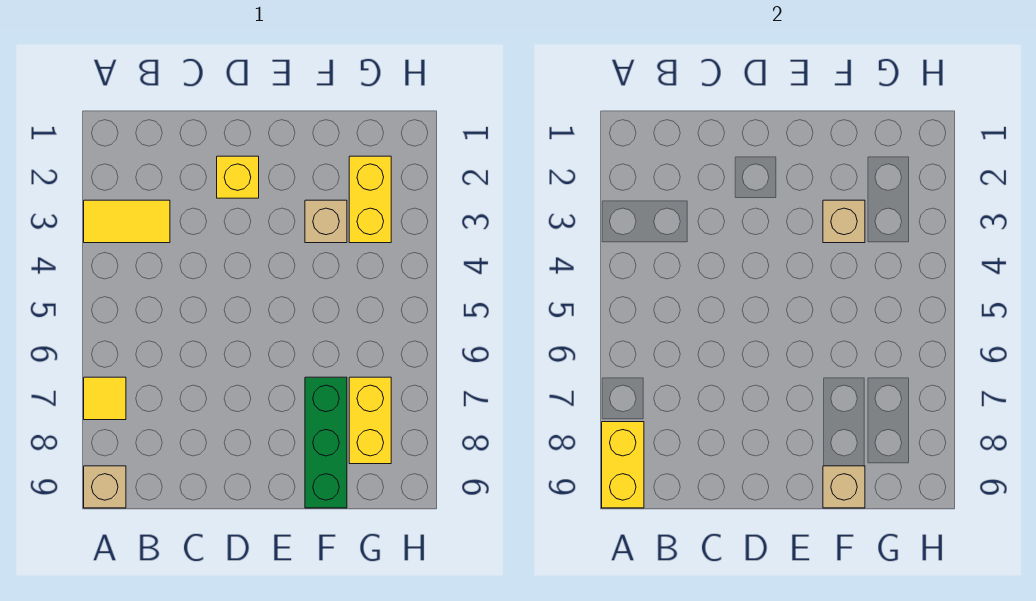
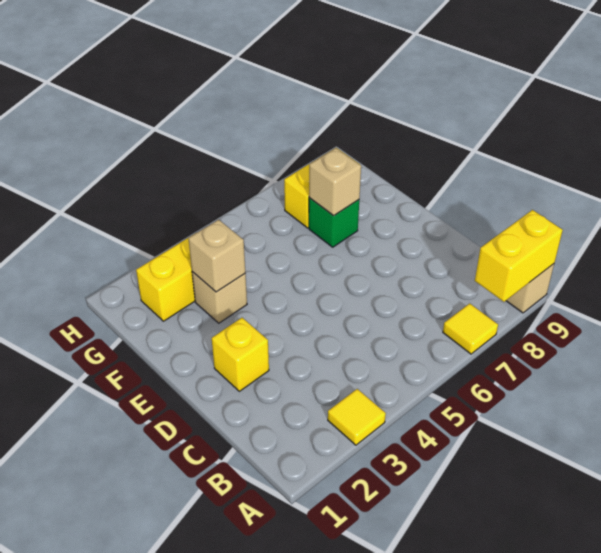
yellow 1x2 tile [84,200,170,243] -> yellow 1x1 tile [328,389,386,445]
green 1x3 brick [305,377,347,508] -> green 1x1 brick [309,198,359,247]
tan 1x1 brick [823,466,865,508] -> tan 1x1 brick moved to [309,148,361,216]

